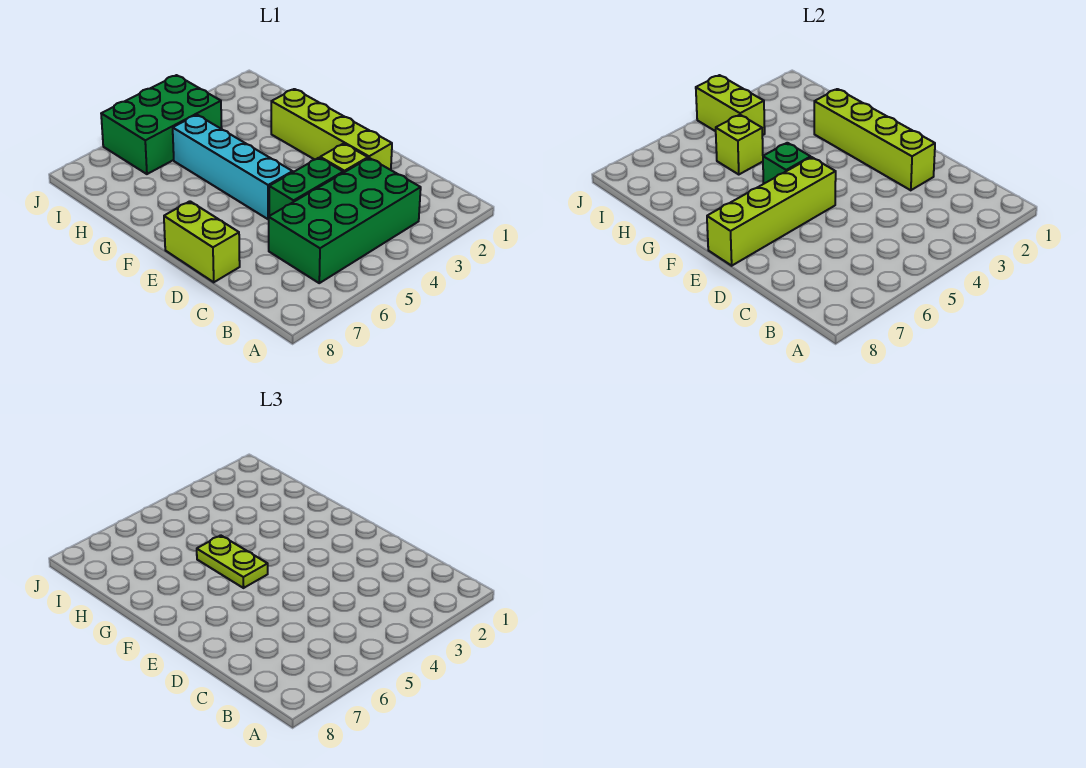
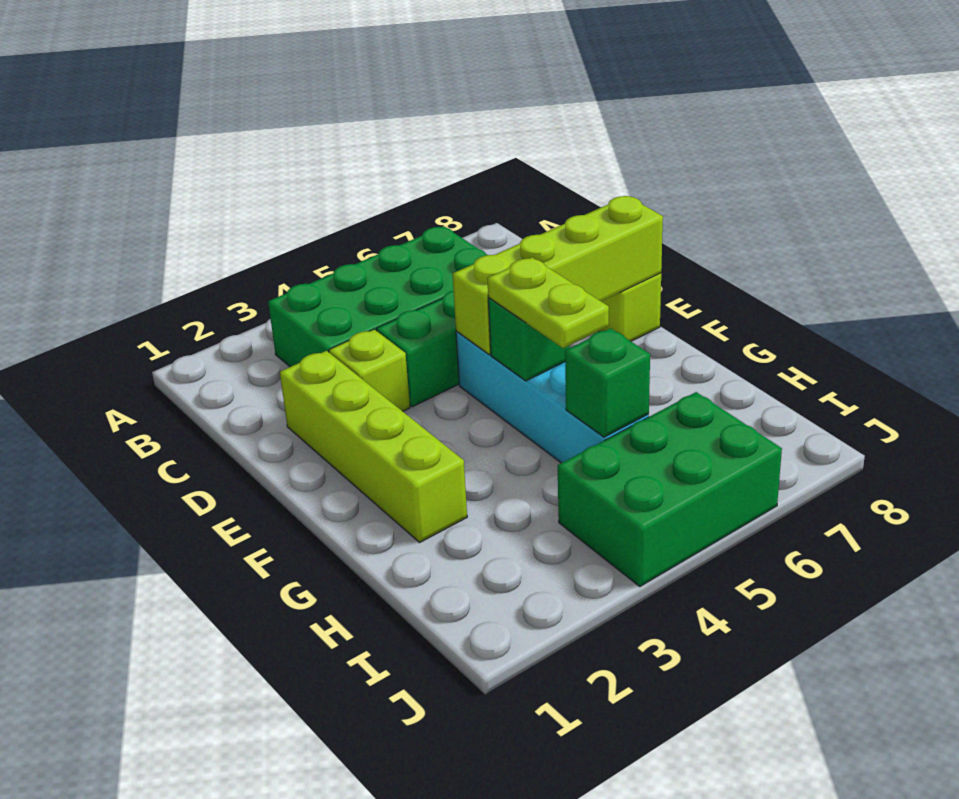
lime 1x4 brick [814,89,935,190] -> none
lime 1x1 brick [716,115,763,175] -> green 1x1 brick [565,328,650,437]
lime 1x2 brick [696,75,765,135] -> none

